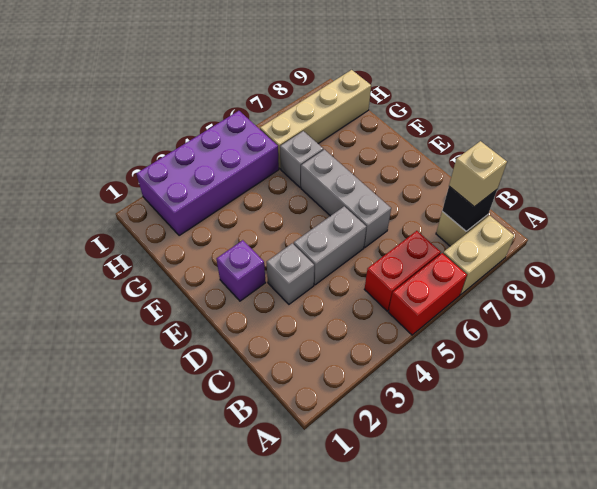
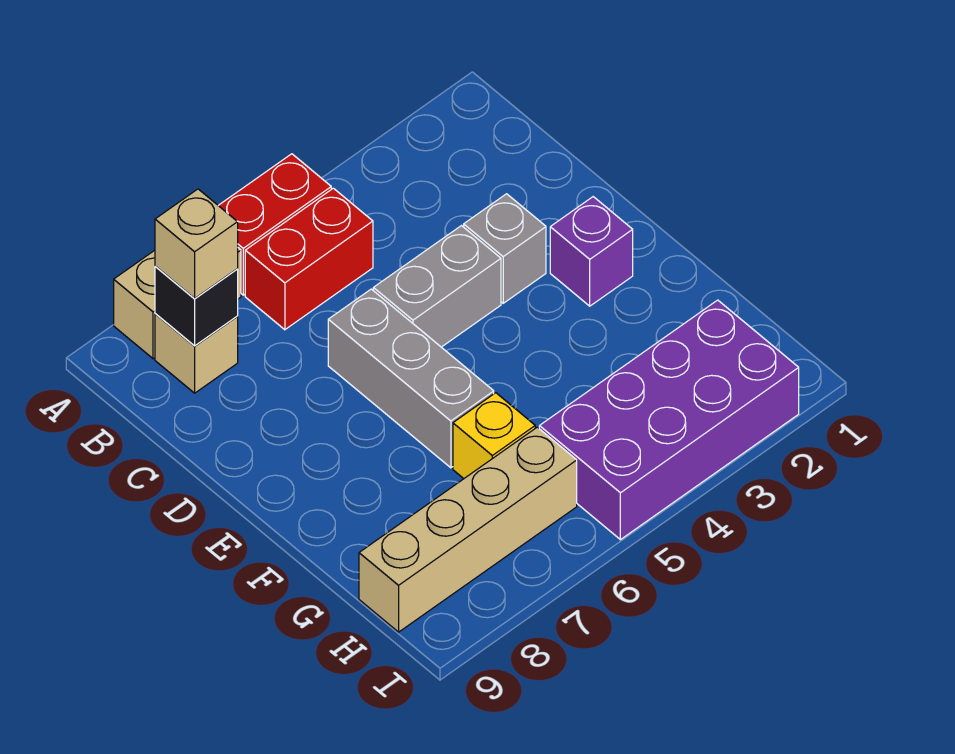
grey 1x1 brick [280,131,323,187] -> yellow 1x1 brick [453,393,535,479]

